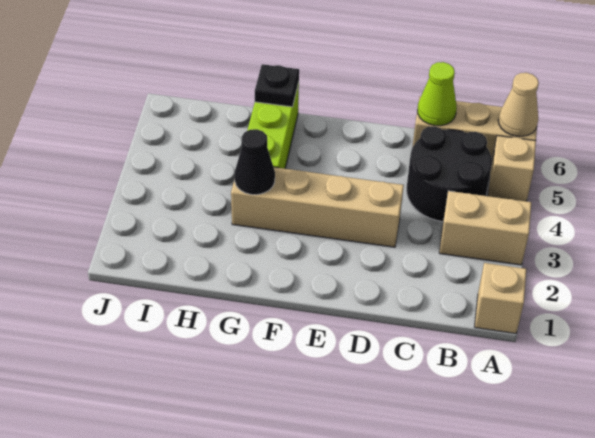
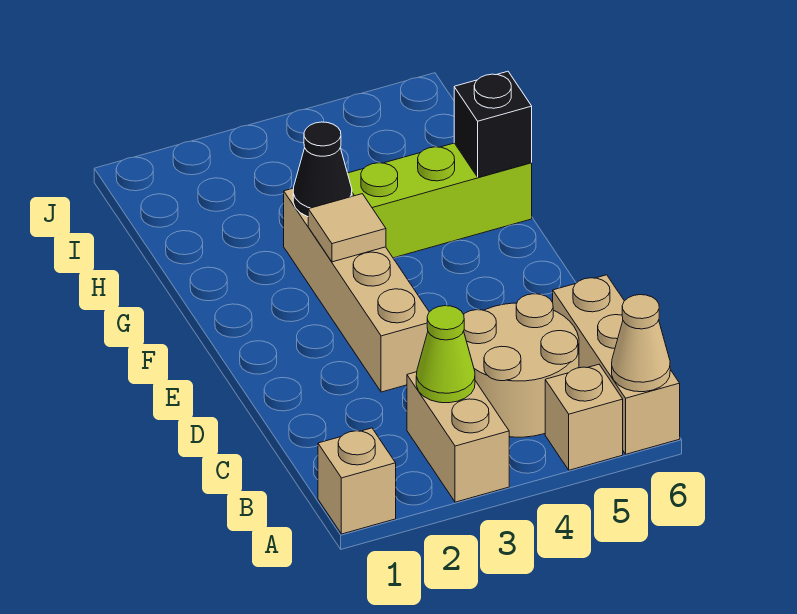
black 2x2 round brick [407,126,492,222] -> tan 2x2 round brick [464,294,579,437]
lime 1x1 cone [417,62,457,126] -> lime 1x1 cone moved to [416,306,475,403]
none -> tan 1x1 tile [308,194,386,262]
black 1x1 plate [255,64,299,107] -> black 1x1 brick [454,71,532,177]

